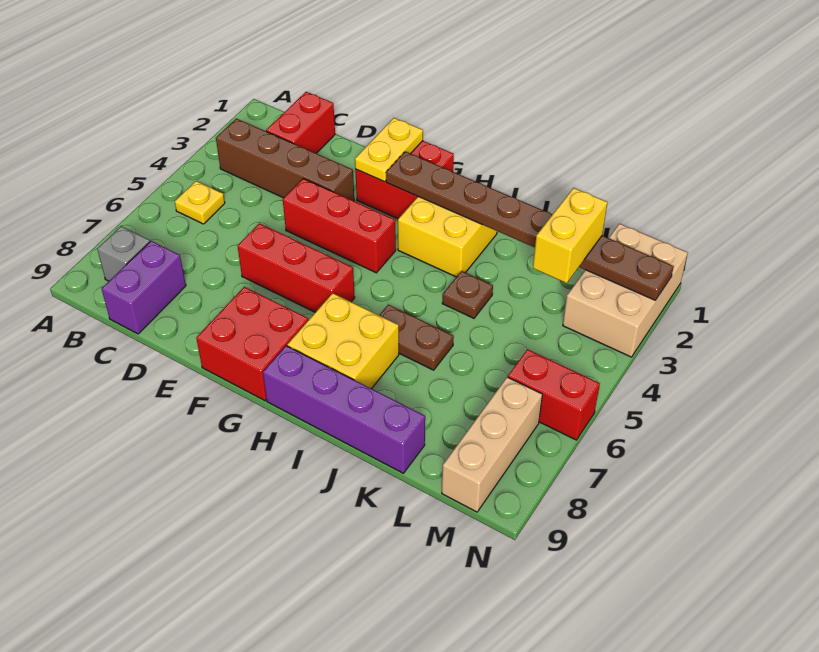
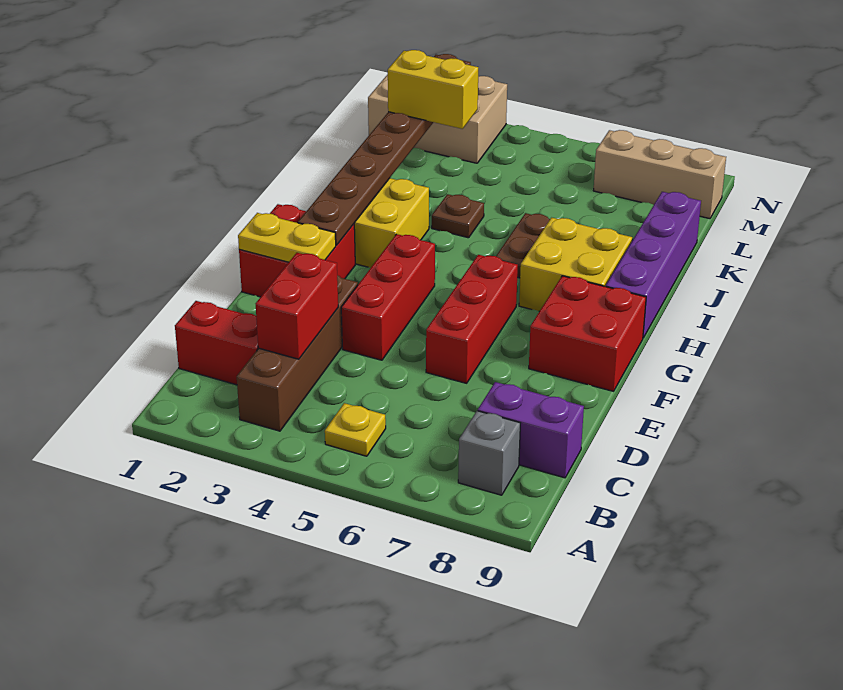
red 1x2 brick [508,349,600,440] -> red 1x2 brick moved to [256,253,338,359]

